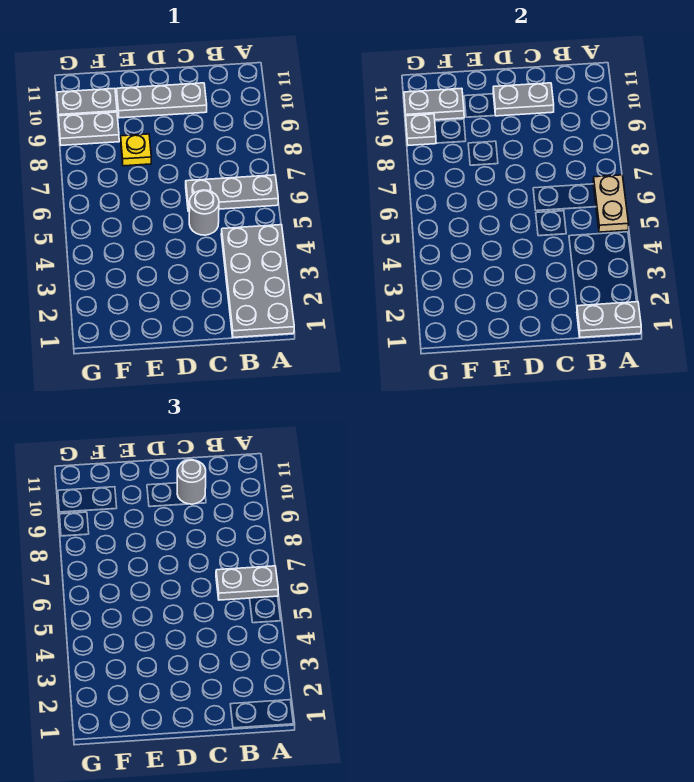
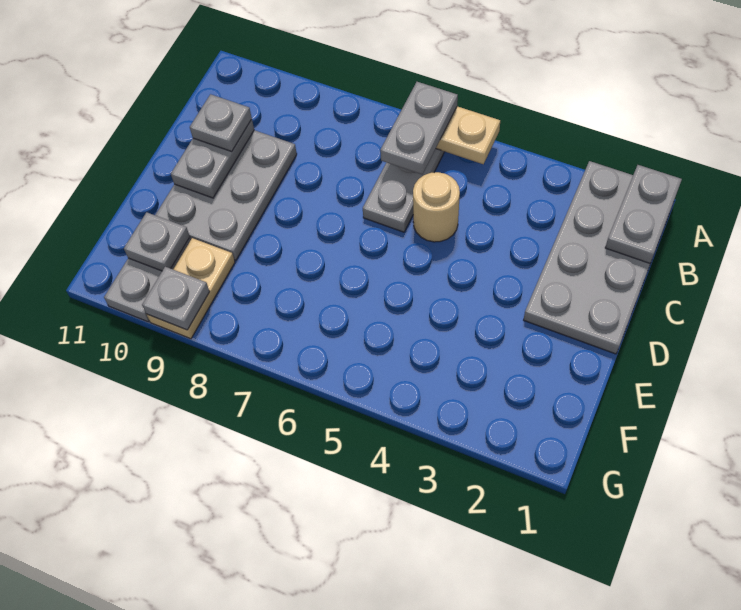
grey 2x4 plate [221,225,294,337] -> grey 2x4 plate turned to [524,161,650,354]
grey 1x1 round brick [189,190,219,235] -> tan 1x1 round brick [413,172,460,242]
grey 1x3 plate [117,83,207,118] -> grey 2x3 plate [155,130,297,260]
grey 1x1 round brick [177,460,206,504] -> grey 1x1 plate [190,94,252,151]
yellow 1x1 plate [121,134,151,166] -> none
grey 1x2 plate [59,112,119,145] -> tan 1x2 plate [147,238,235,339]
grey 1x2 plate [404,88,464,120] -> grey 1x1 plate [124,212,190,271]

